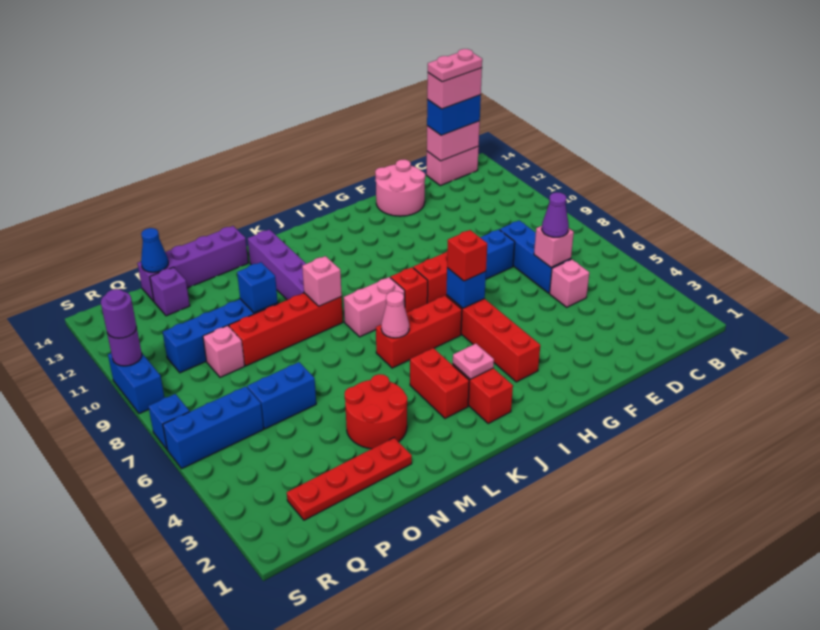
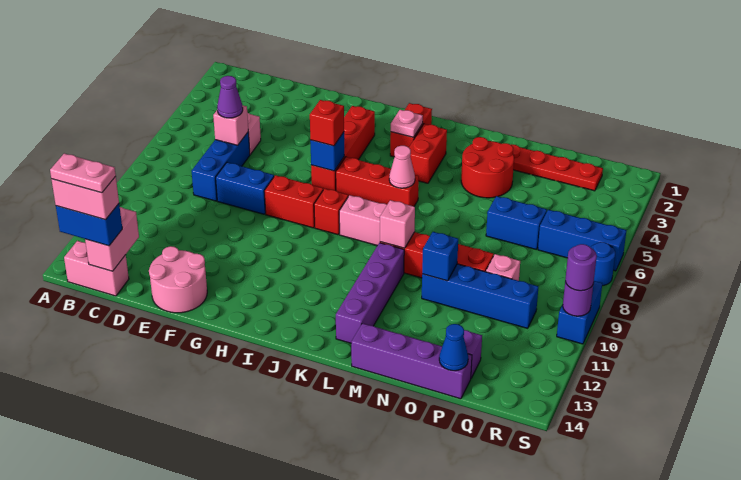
pink 1x2 brick [427,121,480,161] -> pink 1x2 brick turned to [85,207,139,271]
blue 1x1 brick [148,394,190,449] -> blue 1x1 round brick [590,242,615,286]

